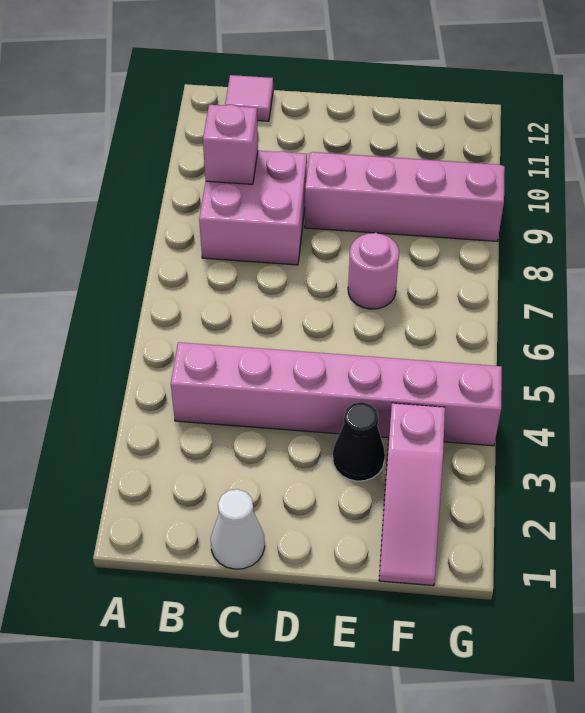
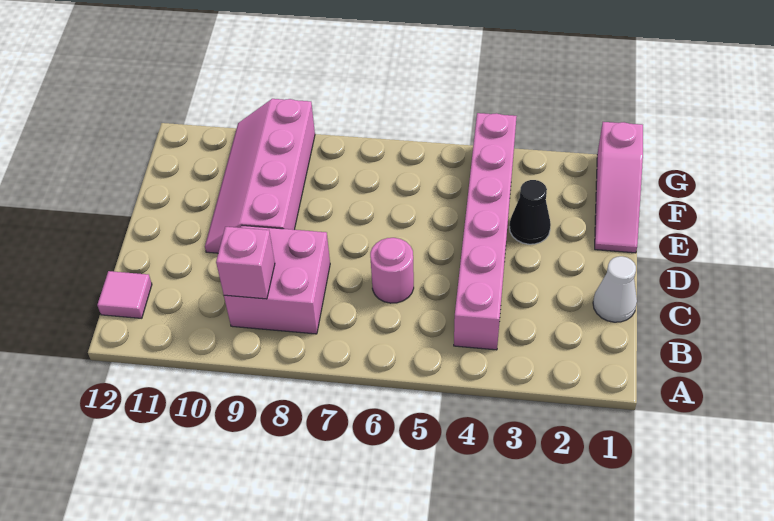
pink 1x1 round brick [348,233,399,309] -> pink 1x1 round brick moved to [370,238,414,303]
pink 1x3 slope [379,403,445,586] -> pink 1x3 slope turned to [595,122,643,253]

